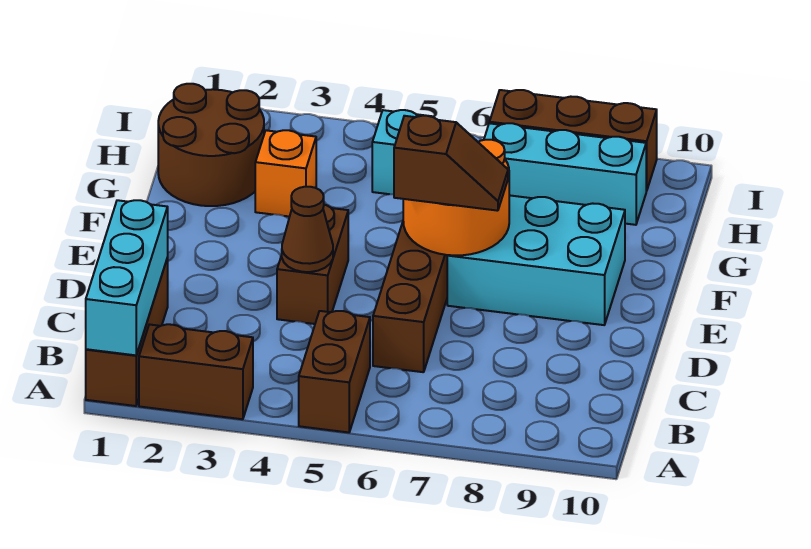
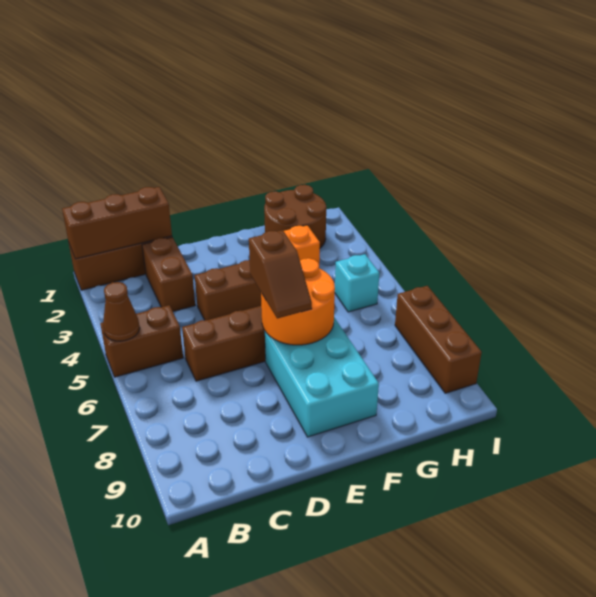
cyan 1x3 brick [86,200,168,355] -> brown 1x3 brick [62,187,172,259]
brown 1x2 brick [139,324,253,419] -> brown 1x2 brick moved to [142,237,195,312]
brown 1x1 cone [282,187,333,272] -> brown 1x1 cone moved to [103,282,140,341]
cyan 1x3 brick [484,123,646,225] -> none

